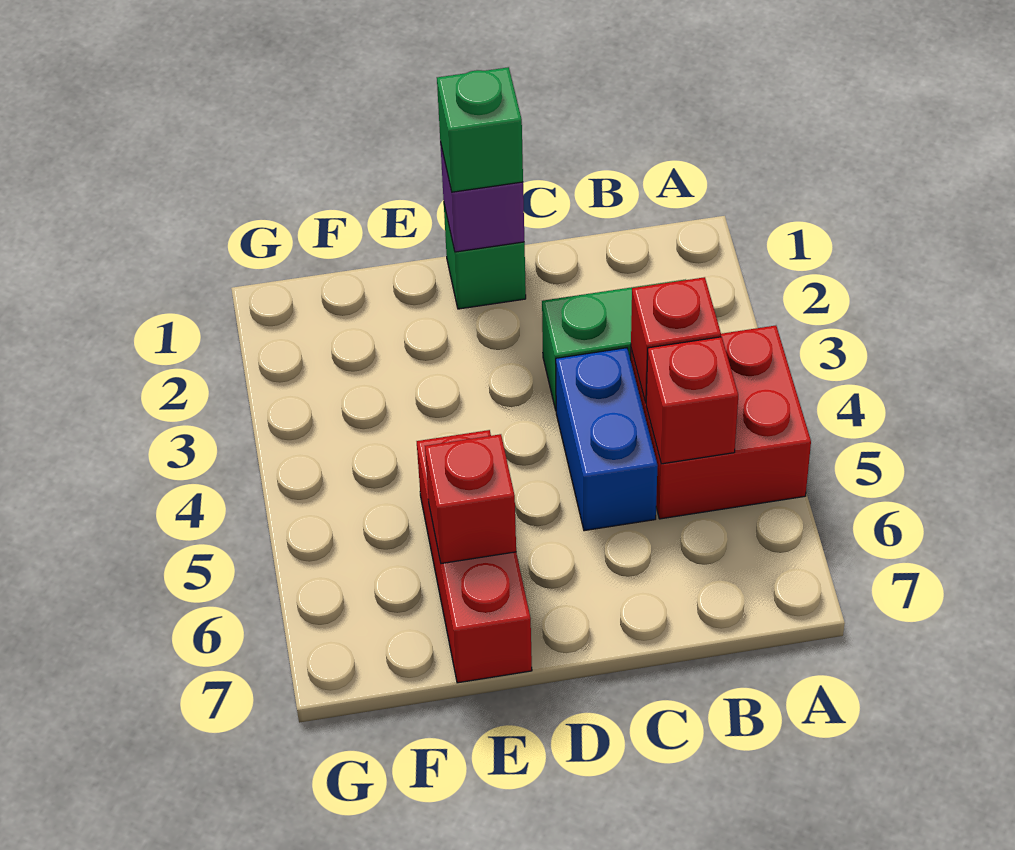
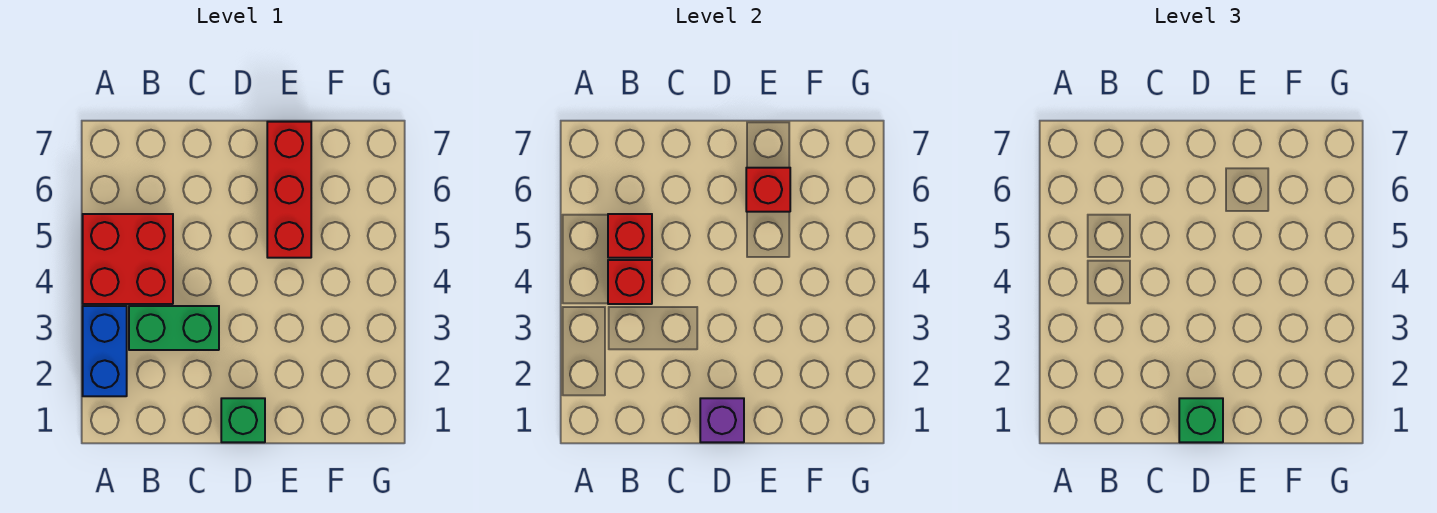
blue 1x2 brick [556,348,658,531] -> blue 1x2 brick moved to [83,306,127,396]

